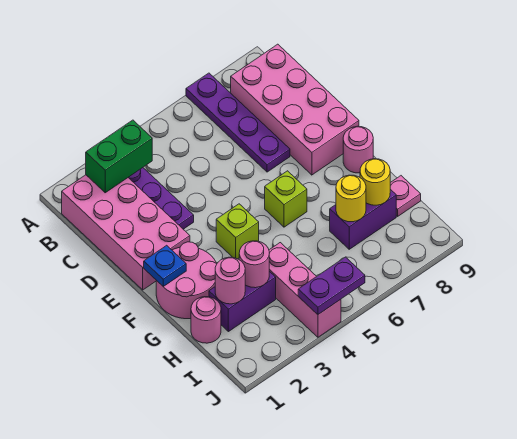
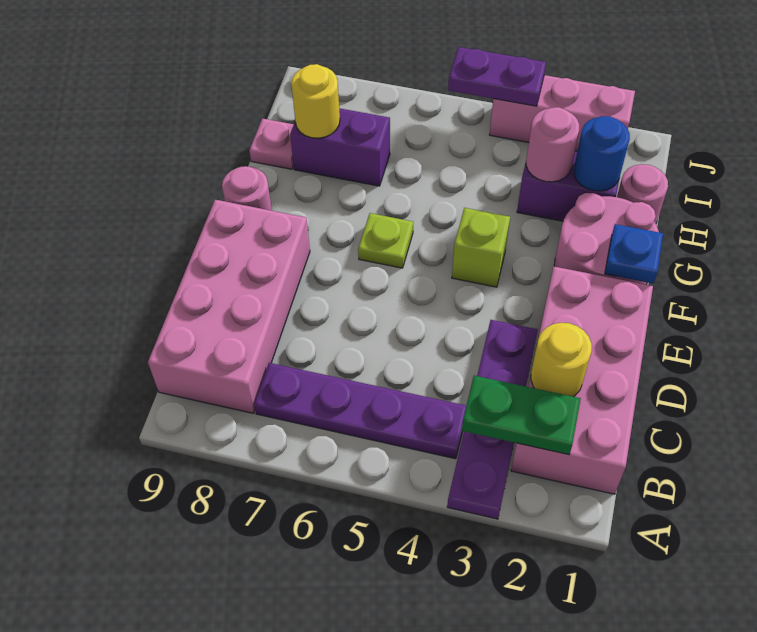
purple 1x4 plate [186,73,290,172] -> purple 1x4 plate turned to [254,363,466,459]
green 1x2 brick [86,120,152,193] -> green 1x2 plate [462,376,581,455]
lime 1x1 brick [265,171,307,227] -> lime 1x1 plate [358,213,413,268]
pink 1x1 round brick [215,257,245,304] -> blue 1x1 round brick [574,116,630,191]
pink 1x3 brick [269,243,341,337] -> pink 1x3 brick turned to [490,75,635,151]
yellow 1x1 round brick [336,175,366,222] -> yellow 1x1 round brick moved to [531,323,592,397]

